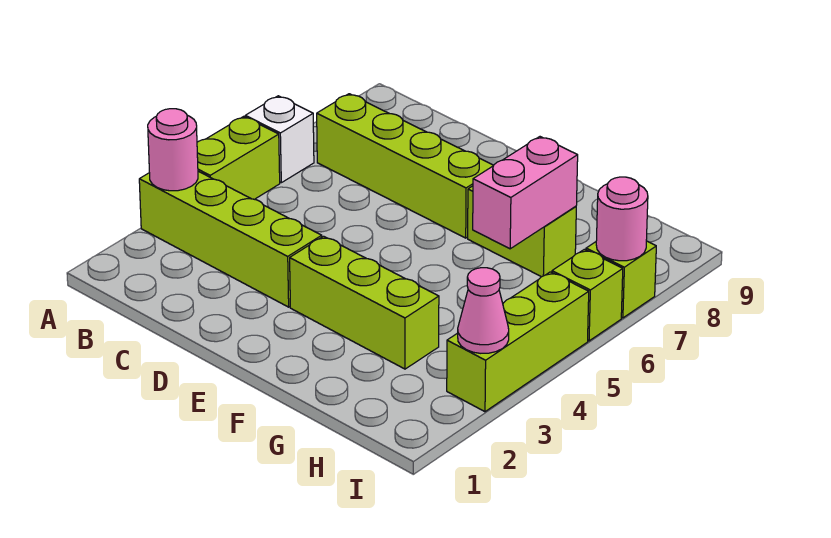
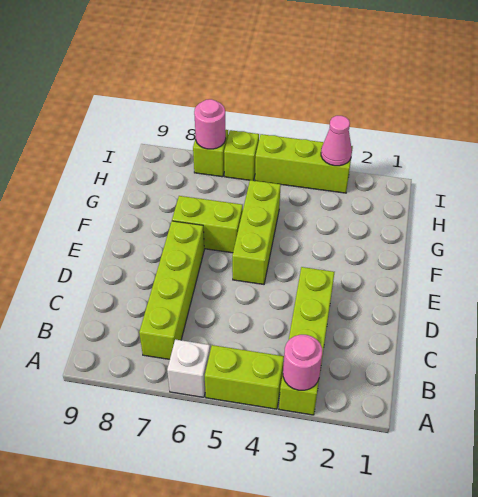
lime 1x3 brick [290,236,439,369] -> lime 1x3 brick moved to [232,180,281,284]
lime 1x2 brick [468,186,576,277] -> lime 1x2 brick turned to [172,196,243,253]
pink 1x2 brick [473,137,578,249] -> none

